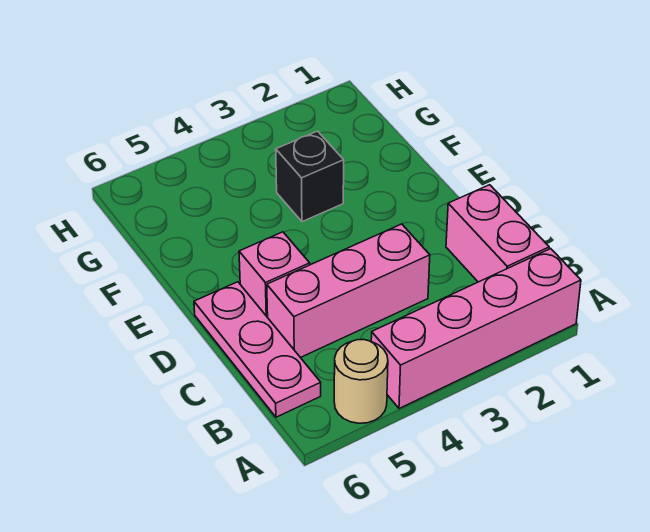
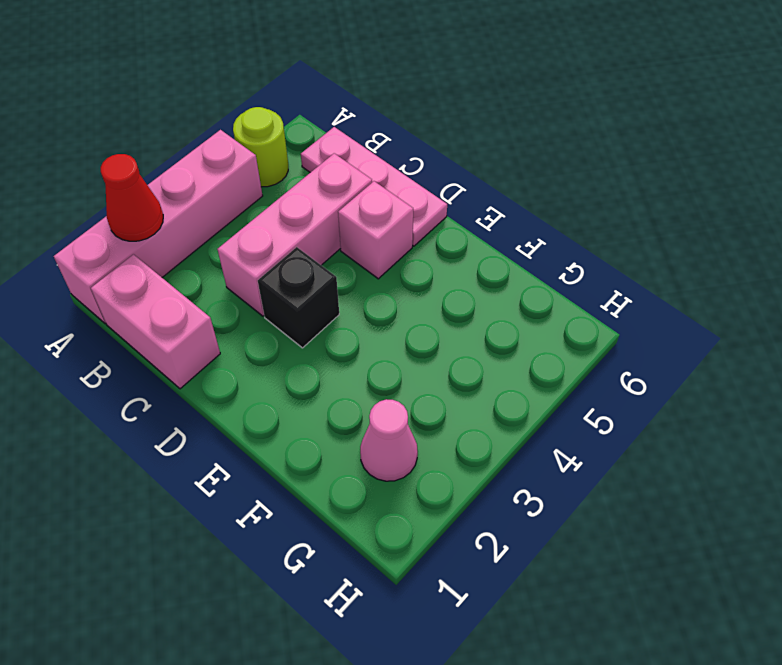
none -> red 1x1 cone [101,154,163,241]
tan 1x1 round brick [334,339,388,423] -> lime 1x1 round brick [233,107,288,187]
black 1x1 brick [276,131,344,222] -> black 1x1 brick moved to [258,247,339,348]
none -> pink 1x1 cone [360,399,418,481]

